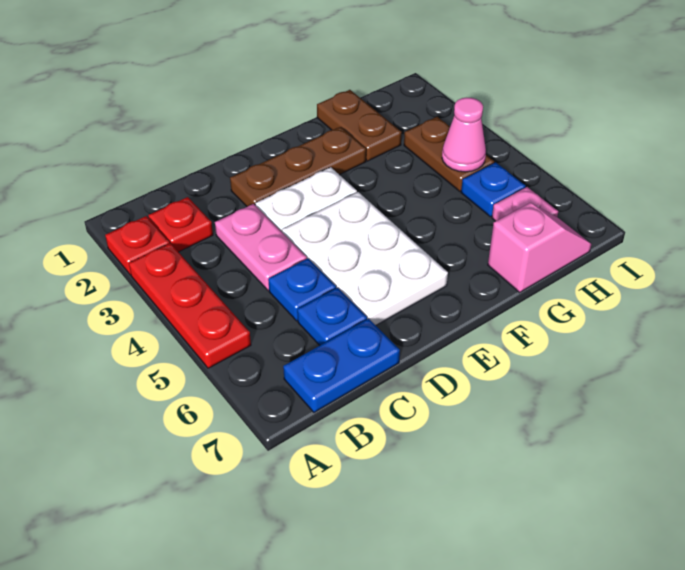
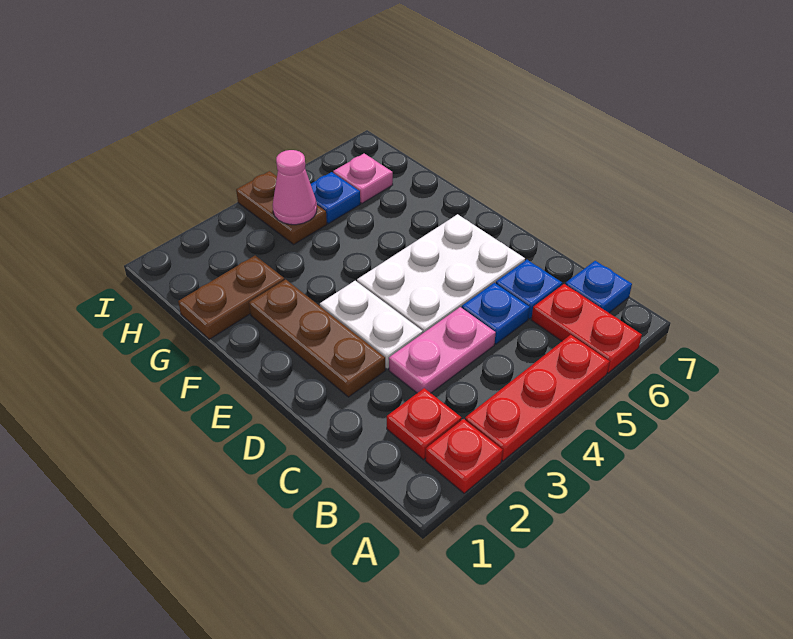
none -> red 1x2 plate [531,284,642,373]
blue 1x2 plate [283,319,400,412] -> blue 1x1 plate [565,261,632,313]
pink 1x2 slope [488,203,592,292] -> none
brown 1x2 plate [404,117,494,191] -> brown 1x2 plate turned to [236,171,327,244]

